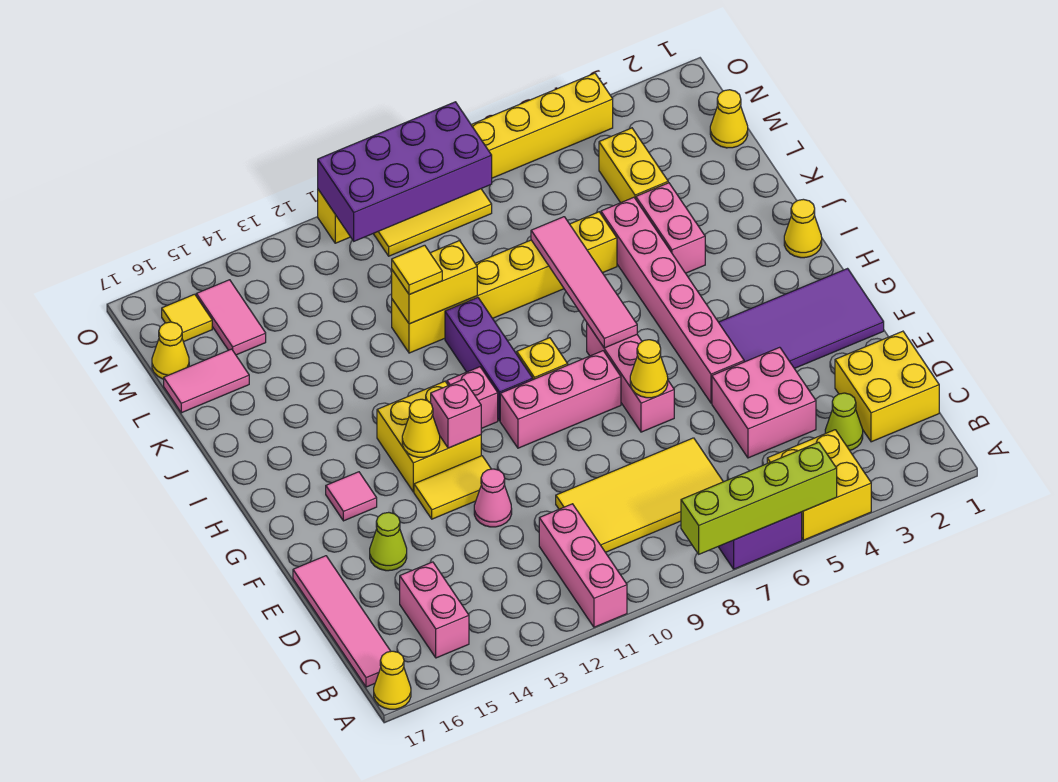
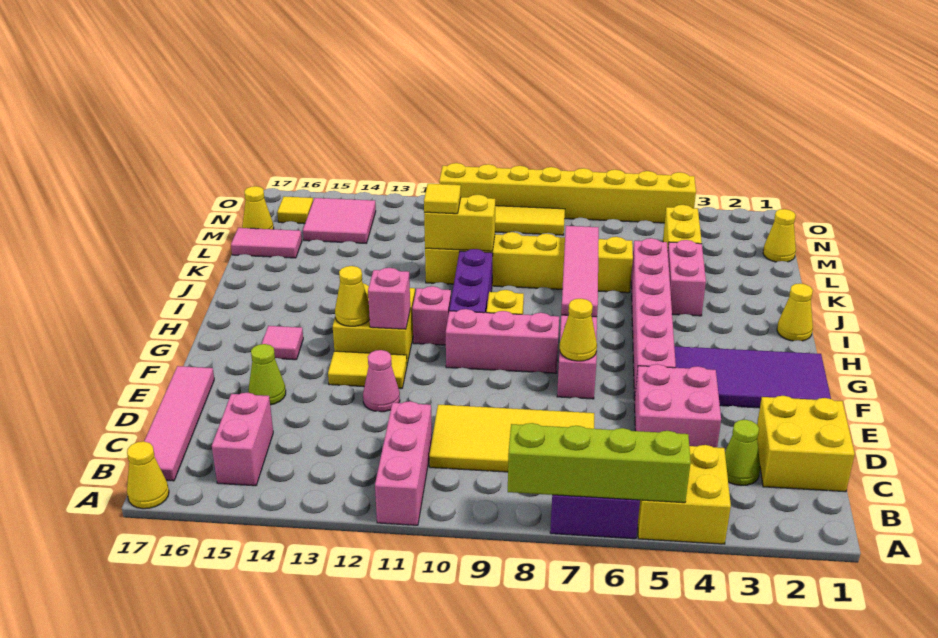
pink 1x2 tile [196,280,266,355] -> pink 2x2 tile [303,198,376,243]
purple 2x4 brick [318,102,492,241] -> none

